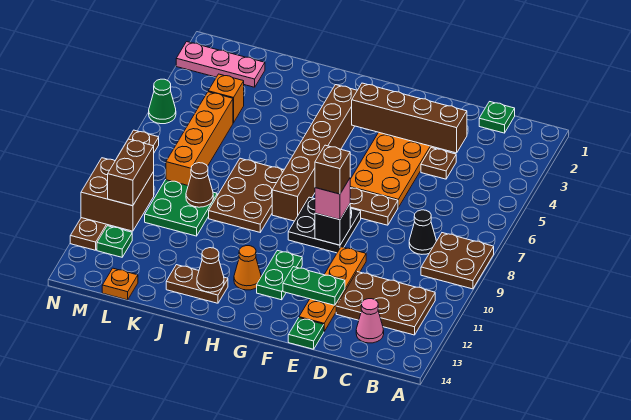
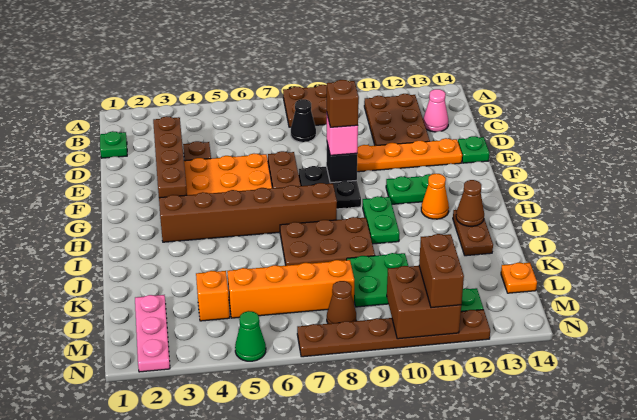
green 1x2 plate [283,267,345,305] -> green 1x2 plate moved to [363,196,399,244]
brown 1x1 cone [186,163,213,207] -> brown 1x1 cone moved to [327,281,356,324]
brown 1x2 brick [108,139,154,206] -> brown 1x2 brick turned to [419,234,464,308]

